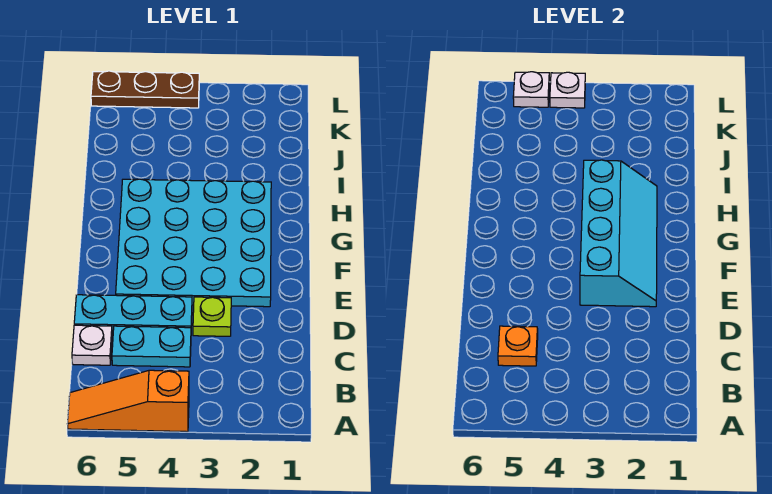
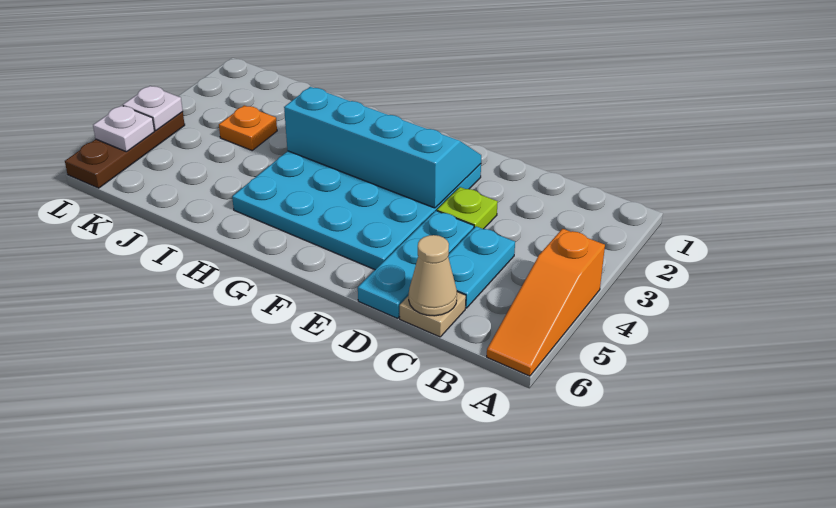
orange 1x1 plate [498,326,538,366] -> orange 1x1 plate moved to [219,105,277,150]
white 1x1 plate [72,325,112,365] -> tan 1x1 plate [400,292,466,337]
none -> tan 1x1 cone [409,235,457,316]

